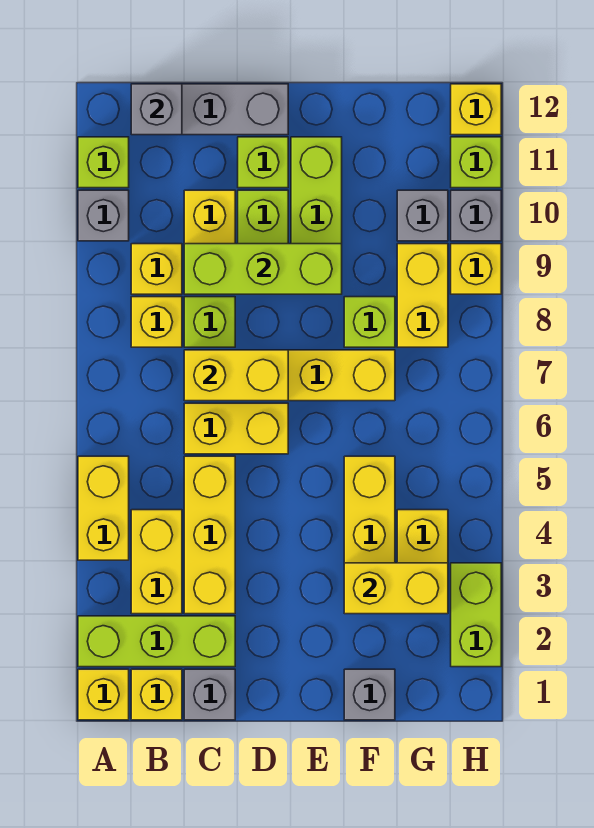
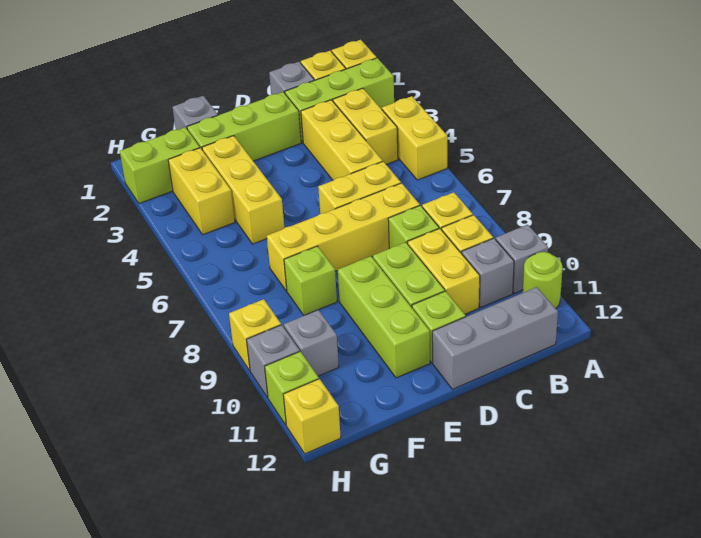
lime 1x1 brick [78,137,129,188] -> lime 1x1 round brick [523,252,563,308]
grey 1x1 brick [131,84,182,135] -> grey 1x1 brick moved to [462,238,514,307]
yellow 1x2 brick [184,350,288,401] -> none
lime 1x3 brick [184,244,342,294] -> lime 1x3 brick moved to [187,92,301,161]
yellow 1x2 brick [344,563,448,614] -> none
yellow 1x2 brick [397,244,448,347] -> none
lime 1x2 brick [451,563,501,667] -> lime 1x2 brick turned to [120,127,200,203]

